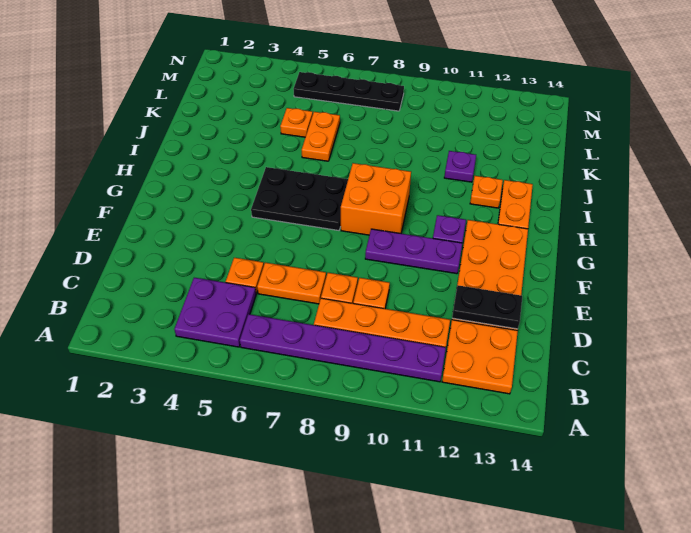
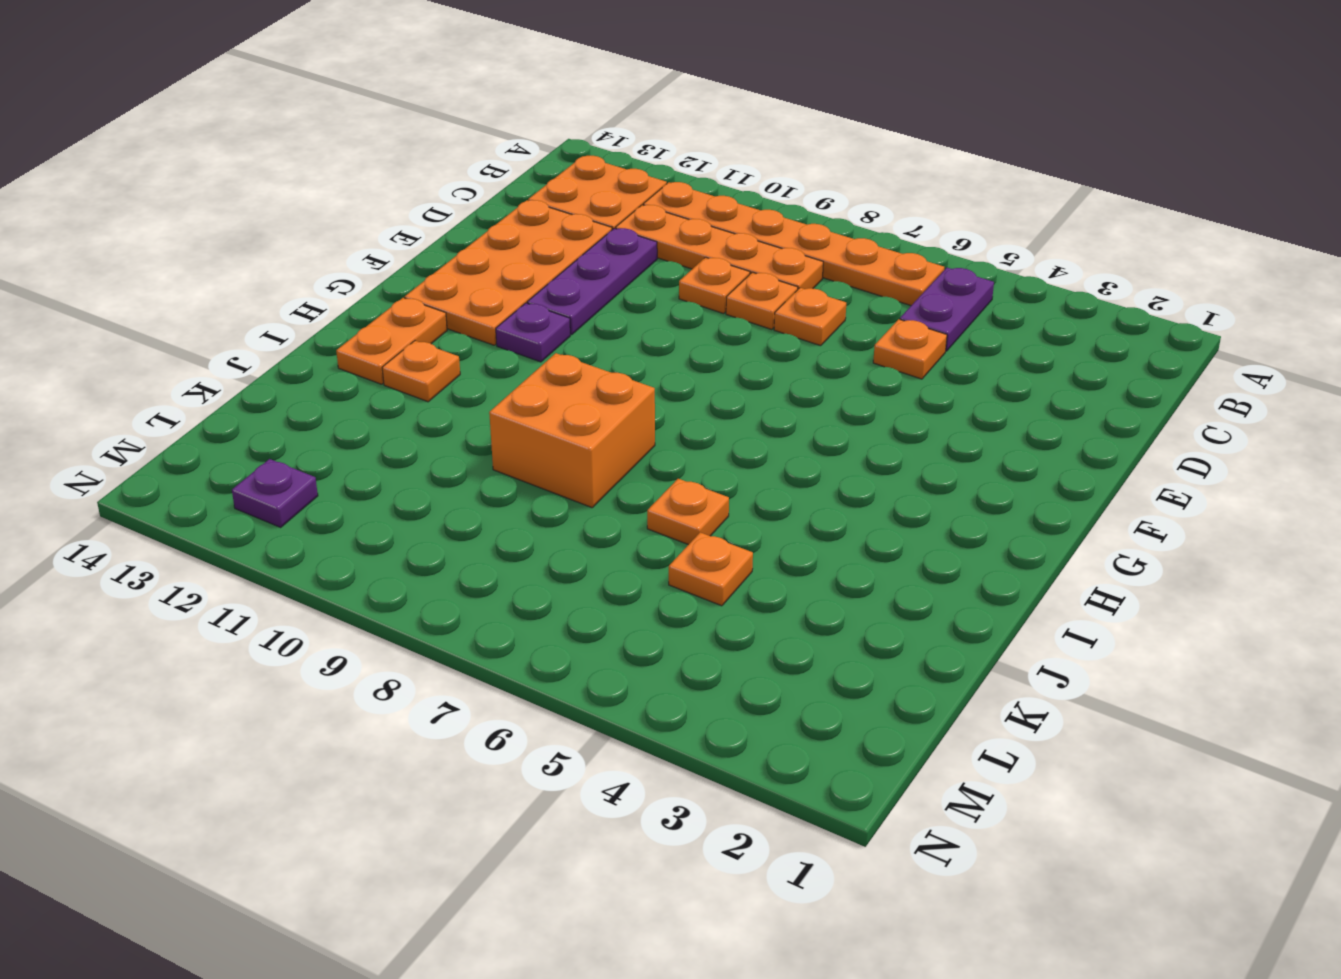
purple 2x2 plate [174,278,256,347] -> purple 1x2 plate [900,268,994,351]
purple 1x6 plate [240,314,446,382] -> orange 1x6 plate [643,182,944,306]
orange 1x2 plate [257,263,326,304] -> orange 1x1 plate [774,288,846,346]
black 1x2 plate [452,285,522,329] -> none
purple 1x3 plate [365,229,462,274] -> purple 1x3 plate turned to [527,228,657,335]
black 2x3 plate [251,167,348,230] -> none
orange 2x2 brick [341,163,411,235] -> orange 2x2 brick moved to [489,353,655,508]
orange 1x2 plate [302,112,340,161] -> orange 1x1 plate [647,479,729,545]
purple 1x1 plate [444,151,476,182] -> purple 1x1 plate moved to [232,459,318,527]
black 1x4 plate [294,72,404,111] -> none

